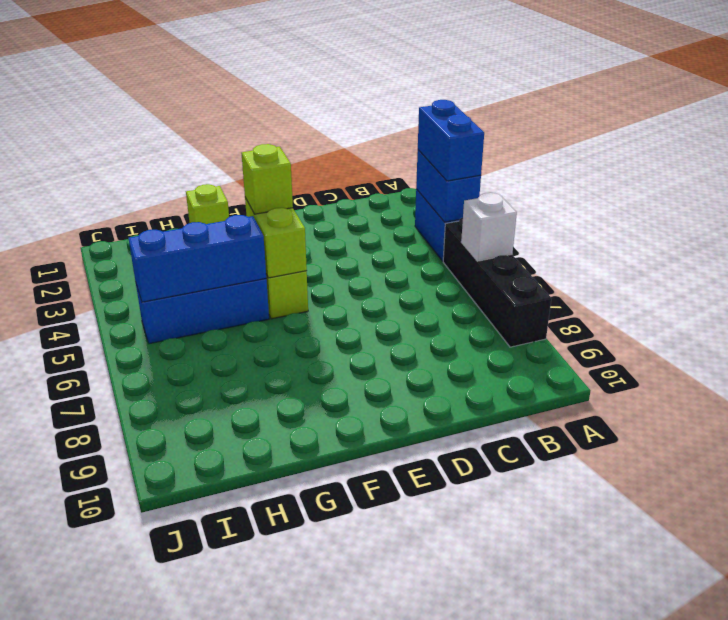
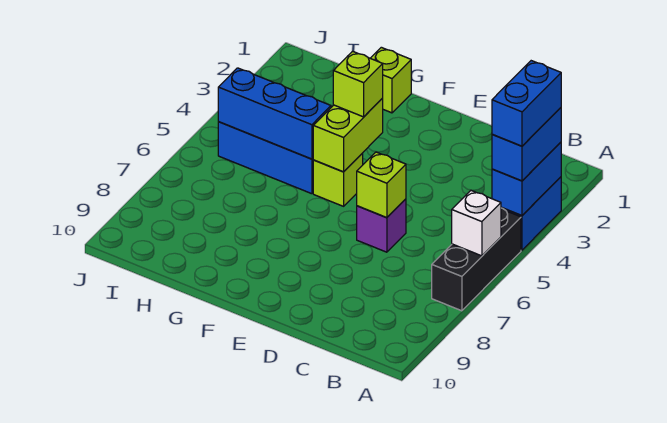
none -> blue 1x2 brick [492,61,561,146]
black 1x4 brick [443,218,552,347] -> black 1x3 brick [432,208,521,311]
none -> purple 1x1 brick [357,199,406,252]
none -> lime 1x1 brick [357,152,406,218]

